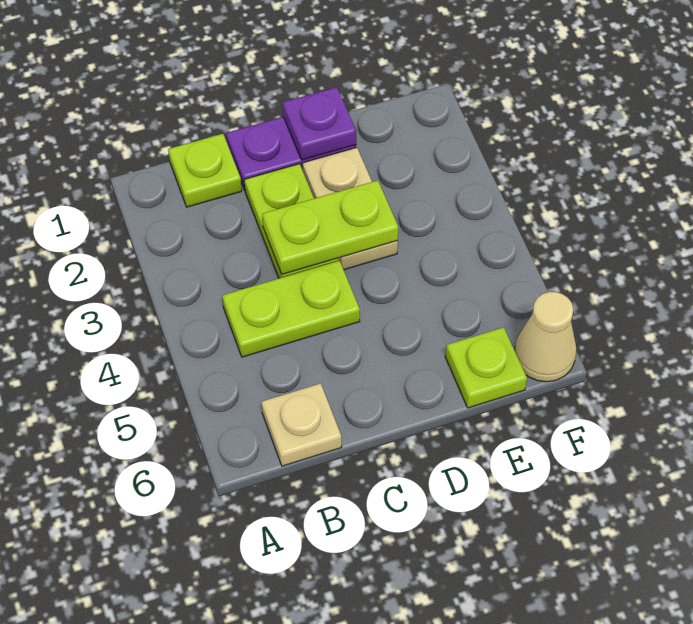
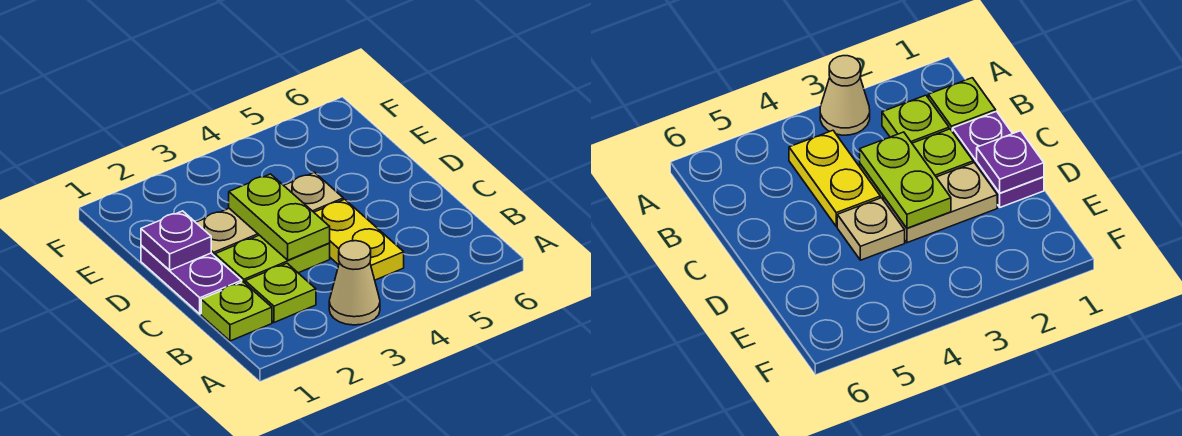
lime 1x2 plate [222,261,360,357] -> yellow 1x2 plate [314,199,404,280]
tan 1x1 plate [261,383,342,466] -> tan 1x1 plate moved to [284,172,343,212]
lime 1x1 plate [445,327,527,408] -> lime 1x1 plate moved to [245,263,316,322]
tan 1x1 cone [515,292,576,382] -> tan 1x1 cone moved to [329,241,380,325]

